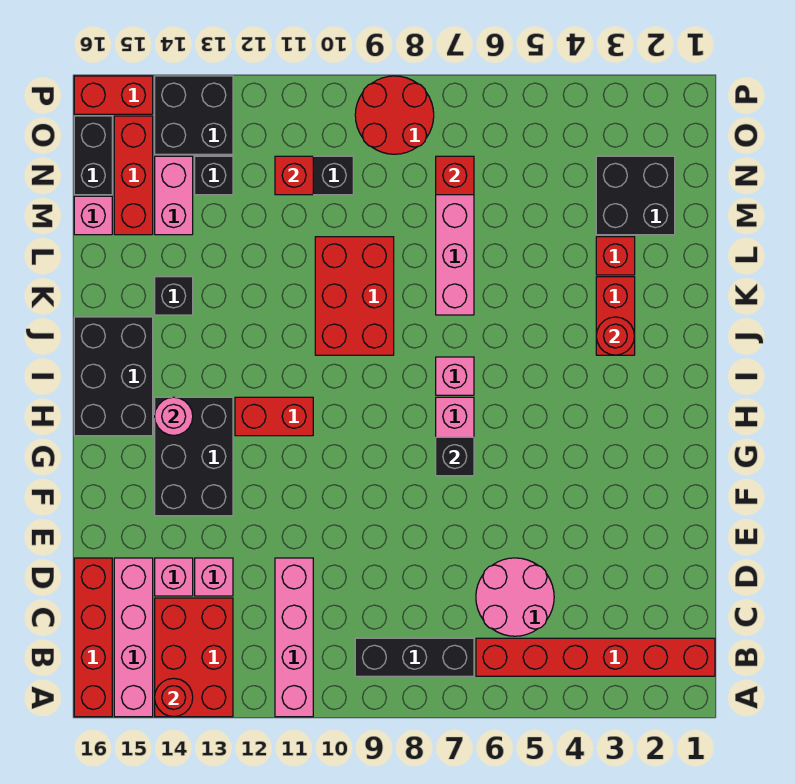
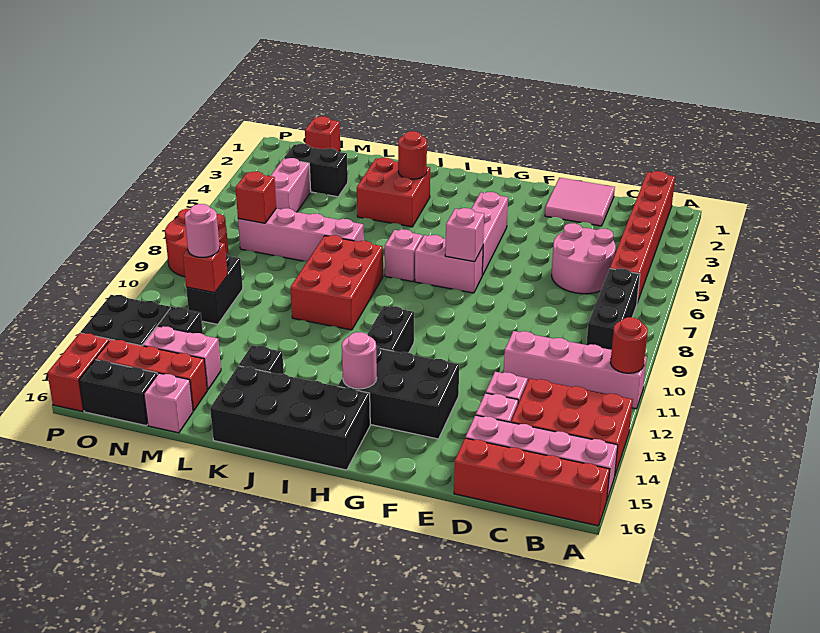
red 1x1 round brick [155,678,193,717] -> red 1x1 round brick moved to [610,317,648,373]
none -> pink 2x2 tile [545,178,615,226]
none -> pink 1x3 brick [472,192,508,275]
black 1x1 brick [436,437,474,476] -> pink 1x1 brick [445,208,484,262]
red 1x2 brick [235,397,313,436] -> black 1x2 brick [367,306,414,353]
black 2x3 brick [74,317,153,436] -> black 2x4 brick [210,366,370,470]
red 1x2 brick [596,277,635,355] -> red 2x2 brick [357,158,430,227]
red 2x3 brick [315,237,394,355] -> red 2x3 brick turned to [290,235,383,330]
red 1x1 brick [596,237,635,275] -> red 1x1 brick moved to [305,116,340,152]
black 2x2 brick [596,156,675,235] -> black 1x2 brick [284,144,348,197]
none -> pink 1x2 brick [271,158,311,212]
none -> pink 1x1 round brick [185,204,220,258]

